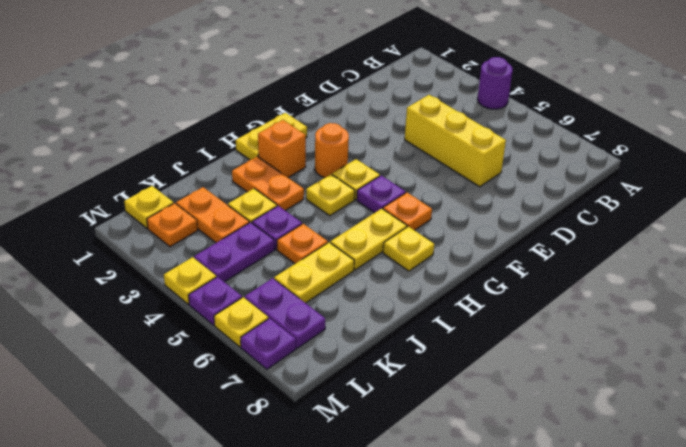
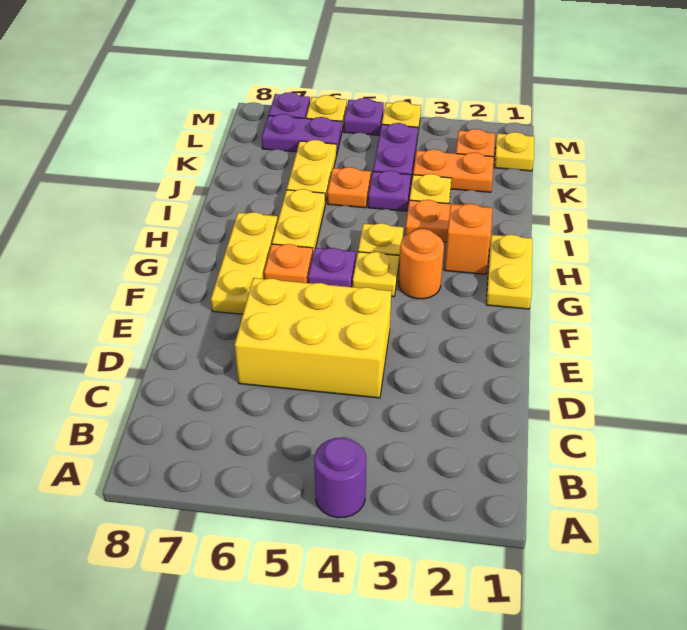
yellow 1x3 brick [405,95,506,187] -> yellow 2x3 brick [235,278,391,398]
yellow 1x1 plate [383,226,434,271] -> yellow 1x3 plate [211,212,278,314]

